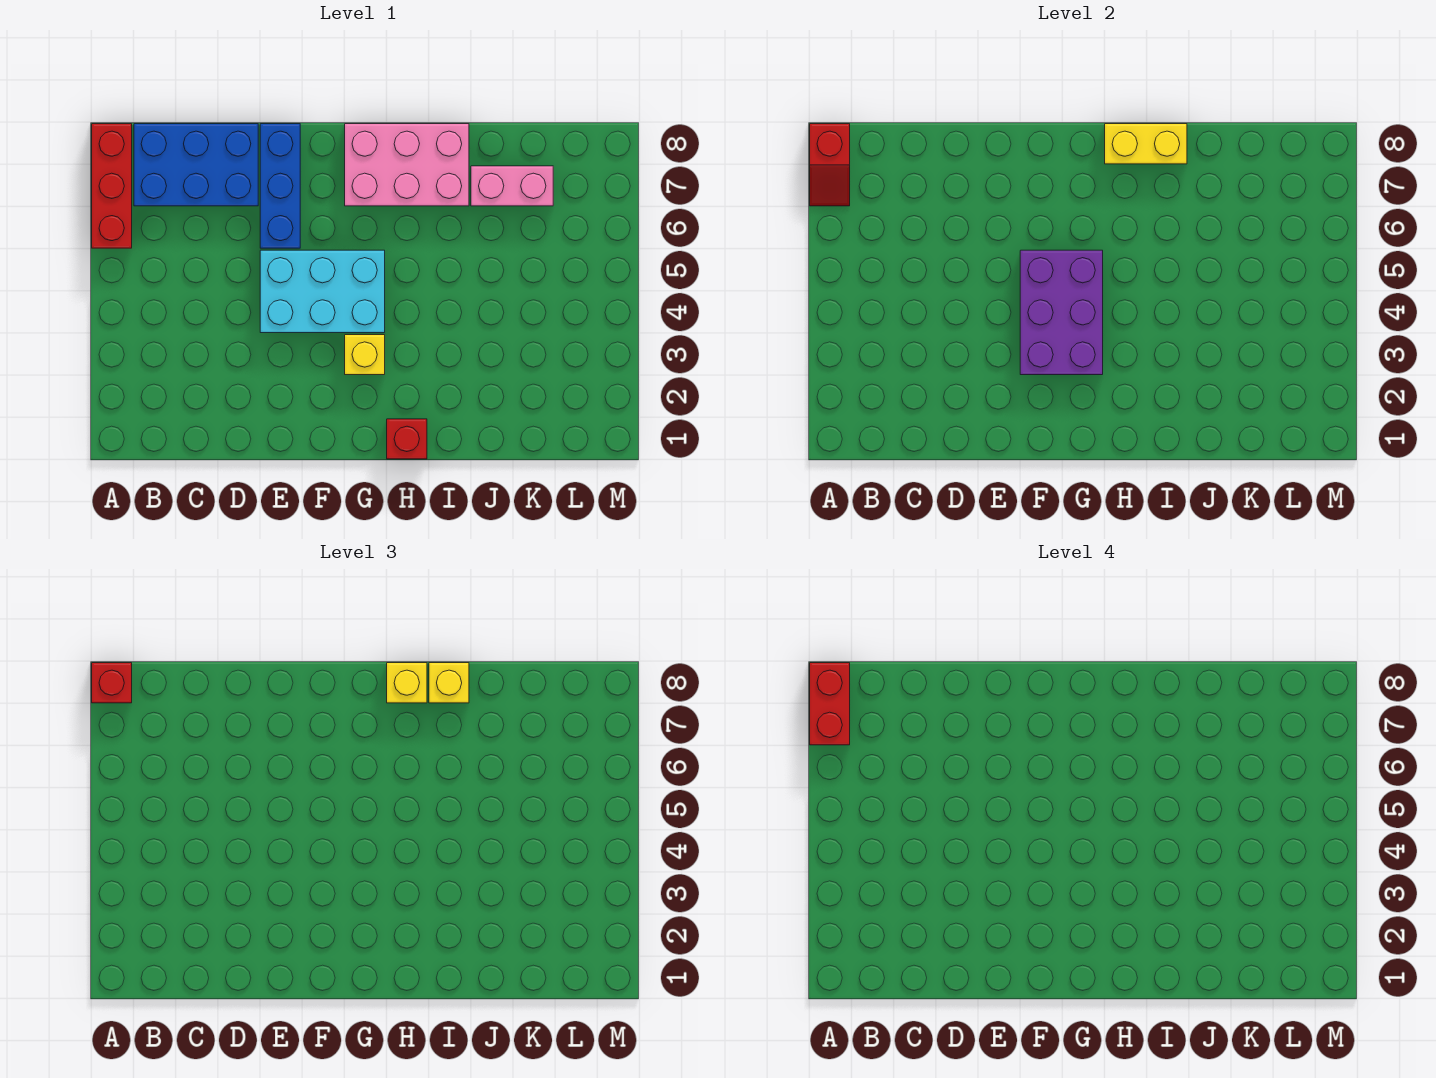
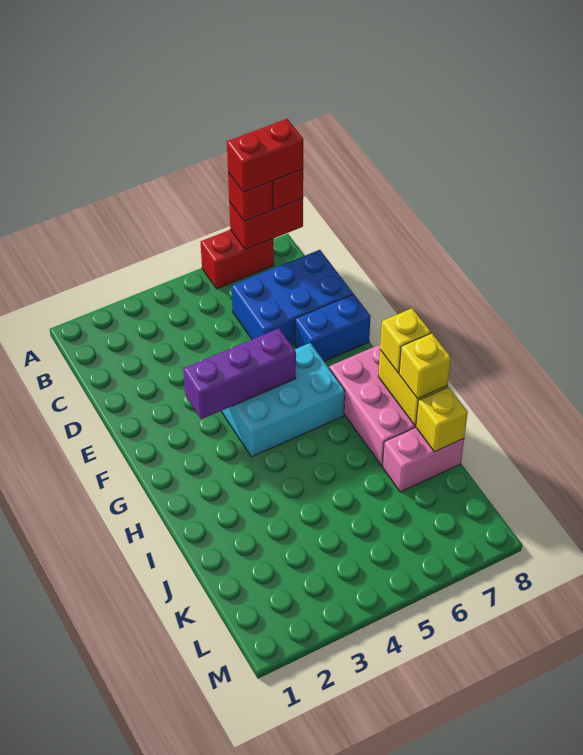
red 1x3 brick [92,124,132,248] -> red 1x2 brick [201,230,274,289]
red 1x2 slope [810,124,850,206] -> red 1x2 brick [229,199,303,250]
blue 2x3 brick [134,124,258,206] -> blue 2x3 brick turned to [232,250,353,345]
cyan 2x3 brick [260,250,385,333] -> cyan 2x3 brick turned to [221,343,345,457]
blue 1x3 brick [260,124,300,248] -> blue 1x2 brick [295,294,371,361]
purple 2x3 brick [1020,250,1103,375] -> purple 1x3 brick [183,329,296,419]
yellow 1x1 brick [345,335,385,375] -> yellow 1x1 brick moved to [416,387,468,452]
red 1x1 brick [387,419,427,459] -> red 1x1 brick moved to [228,172,273,222]
pink 1x2 brick [471,166,553,206] -> pink 1x2 brick turned to [382,428,464,492]

